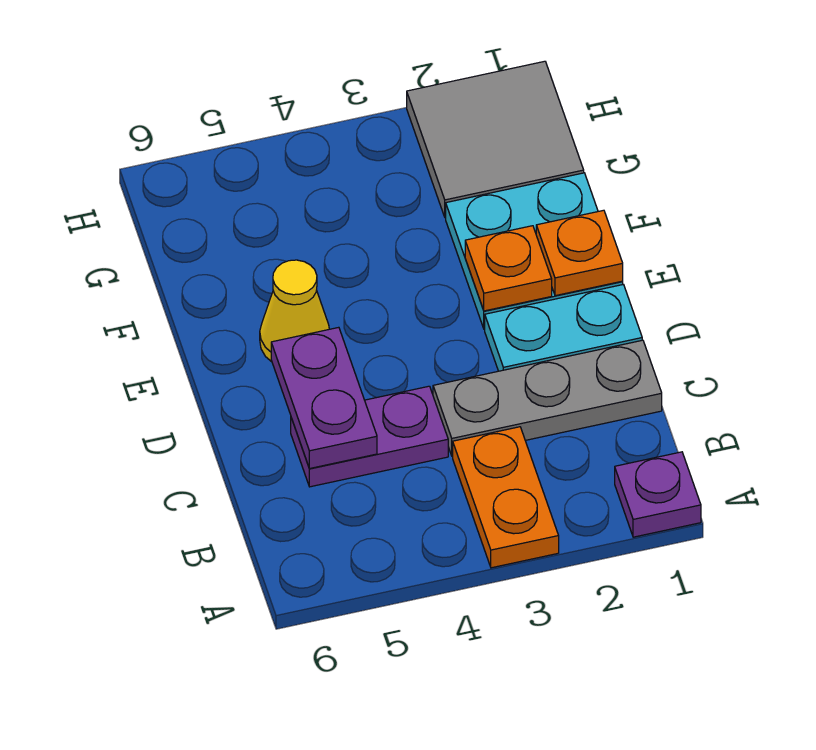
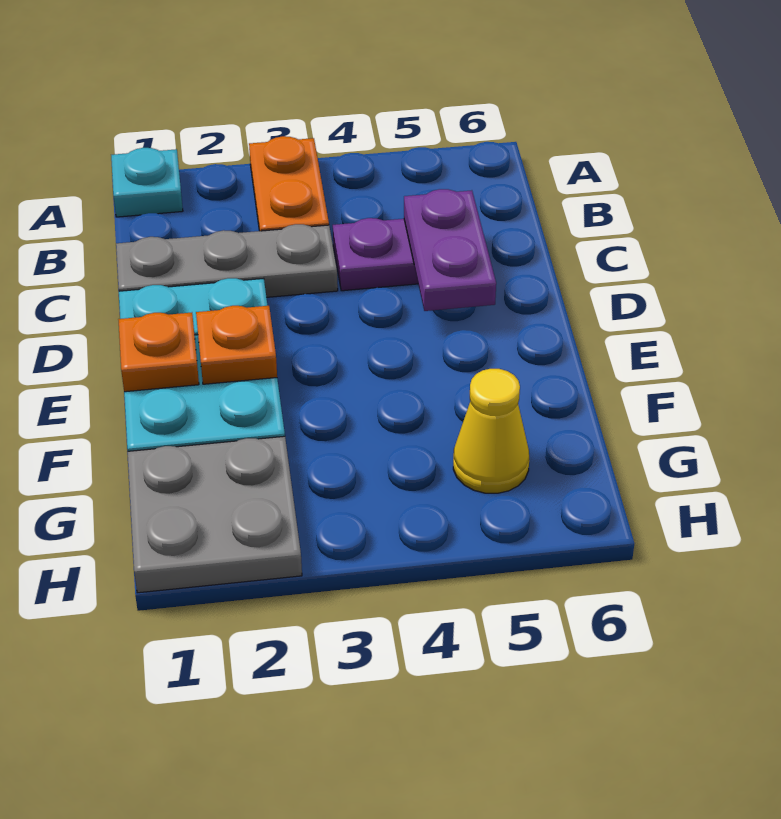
purple 1x1 plate [615,452,701,537] -> cyan 1x1 plate [111,148,183,217]
yellow 1x1 cone [260,260,329,362] -> yellow 1x1 cone moved to [453,369,529,493]
grey 2x2 tile [407,61,584,218] -> grey 2x2 plate [127,436,302,593]

